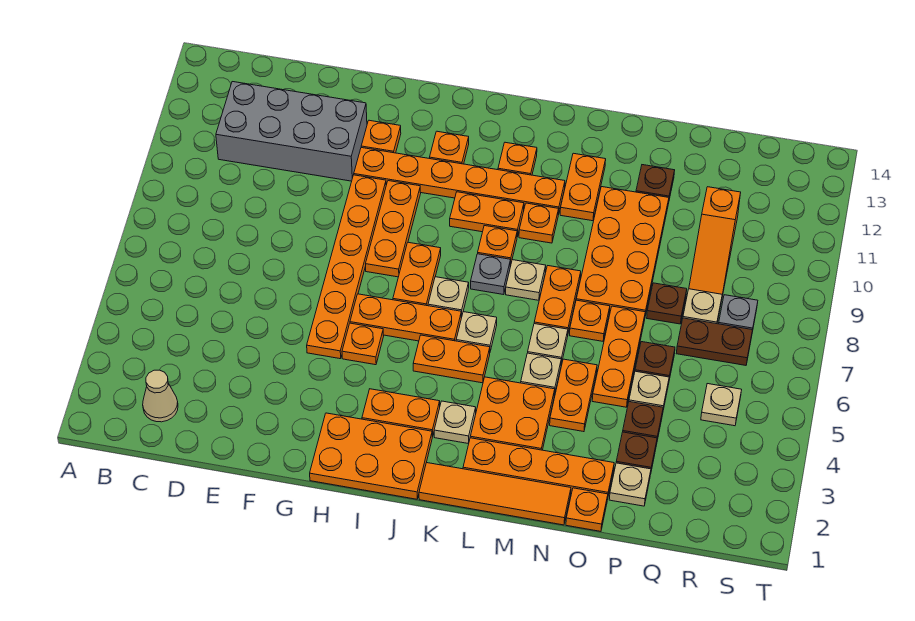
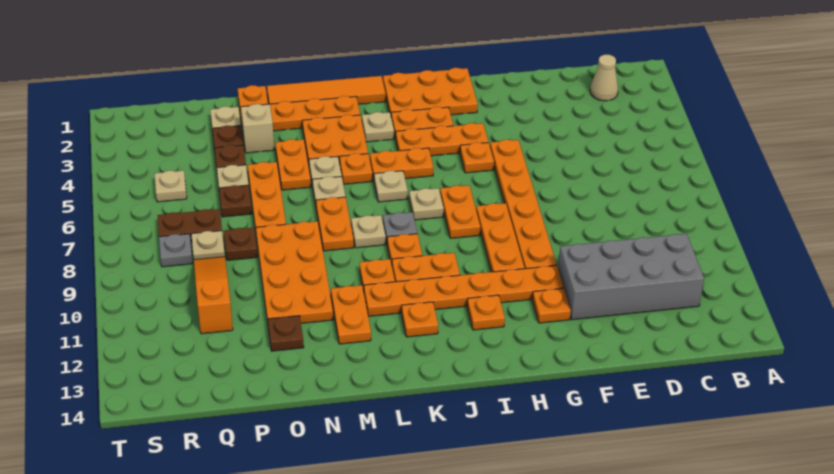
orange 1x3 plate [350,294,461,341] -> orange 1x3 plate moved to [396,123,488,156]
orange 1x1 plate [570,300,610,341] -> orange 1x1 plate moved to [340,153,372,184]
none -> tan 1x1 brick [241,104,274,153]

